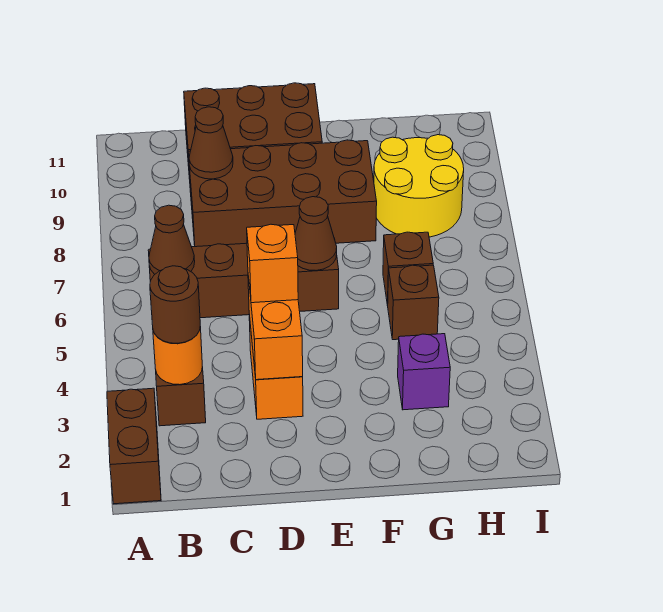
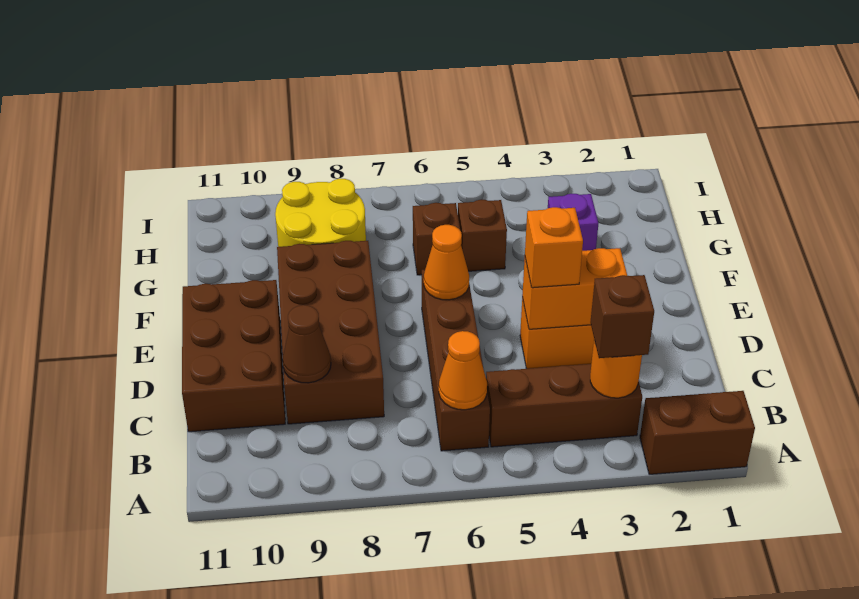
brown 1x1 round brick [150,266,200,343] -> brown 1x1 brick [591,275,654,358]
brown 1x1 cone [149,205,195,274] -> orange 1x1 cone [439,331,487,410]
brown 1x1 cone [295,197,337,270] -> orange 1x1 cone [424,225,469,300]

